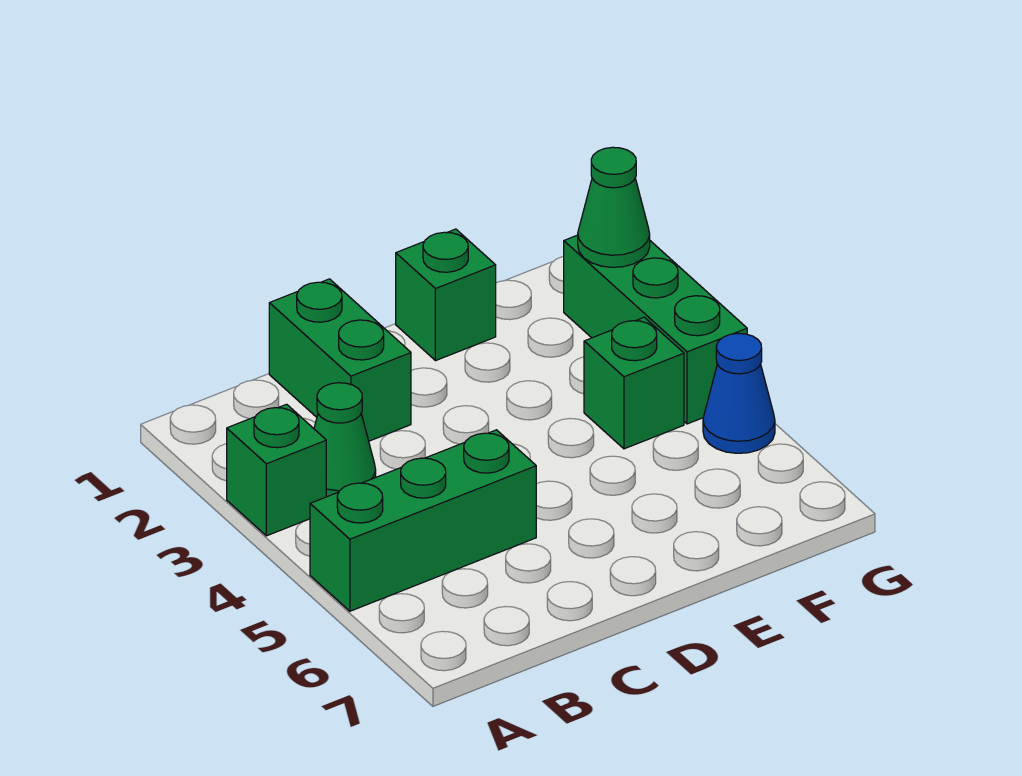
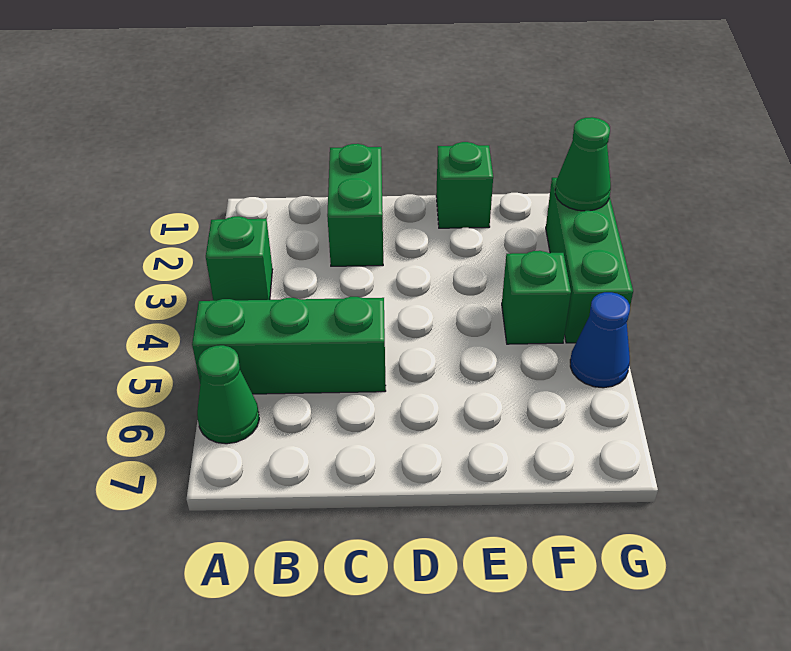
green 1x1 cone [314,383,376,497] -> green 1x1 cone moved to [197,345,259,444]

